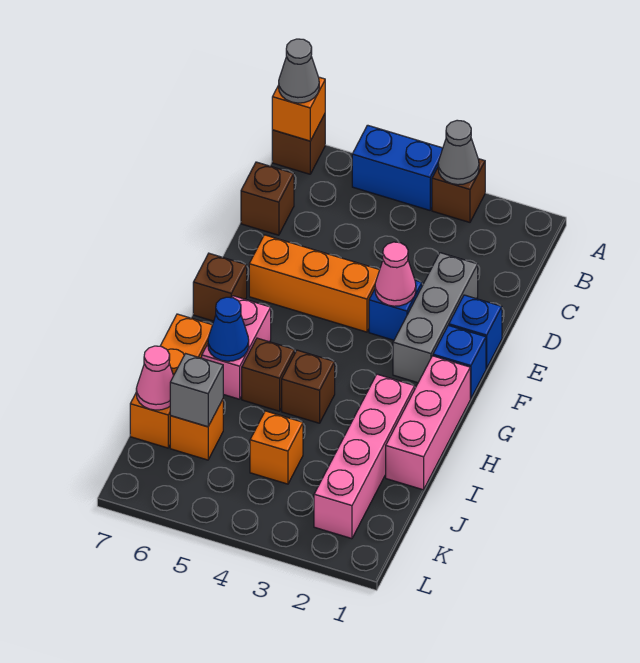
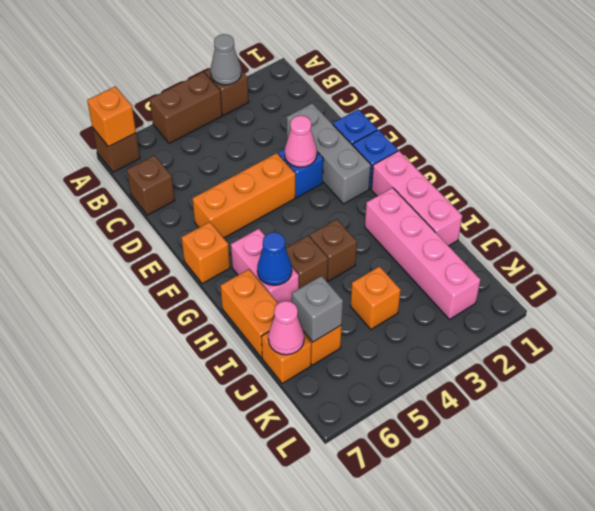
blue 1x2 brick [352,125,443,210] -> brown 1x2 brick [150,72,222,143]
grey 1x1 cone [279,39,319,103] -> none
brown 1x1 brick [193,253,247,321] -> orange 1x1 brick [181,222,230,284]

